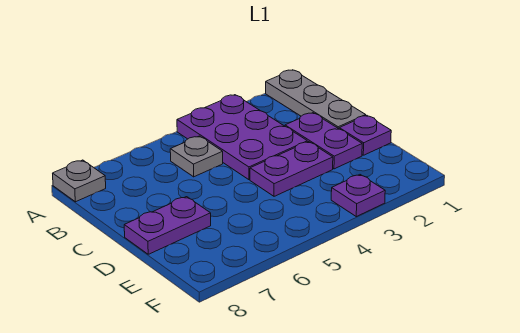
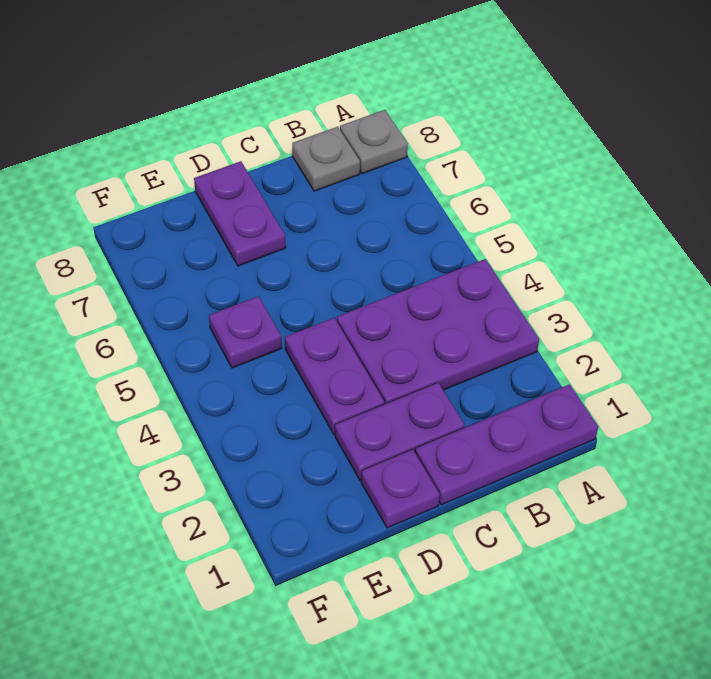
grey 1x3 plate [266,70,366,129] -> purple 1x3 plate [415,384,598,505]
grey 1x1 plate [170,136,223,177] -> grey 1x1 plate moved to [292,127,360,191]
purple 1x1 plate [331,175,385,217] -> purple 1x1 plate moved to [209,296,282,368]

